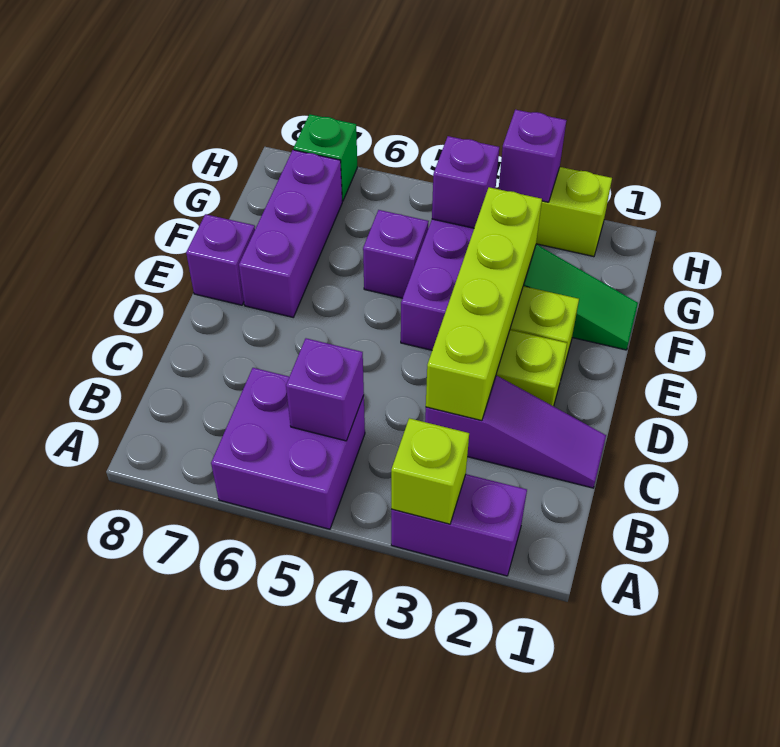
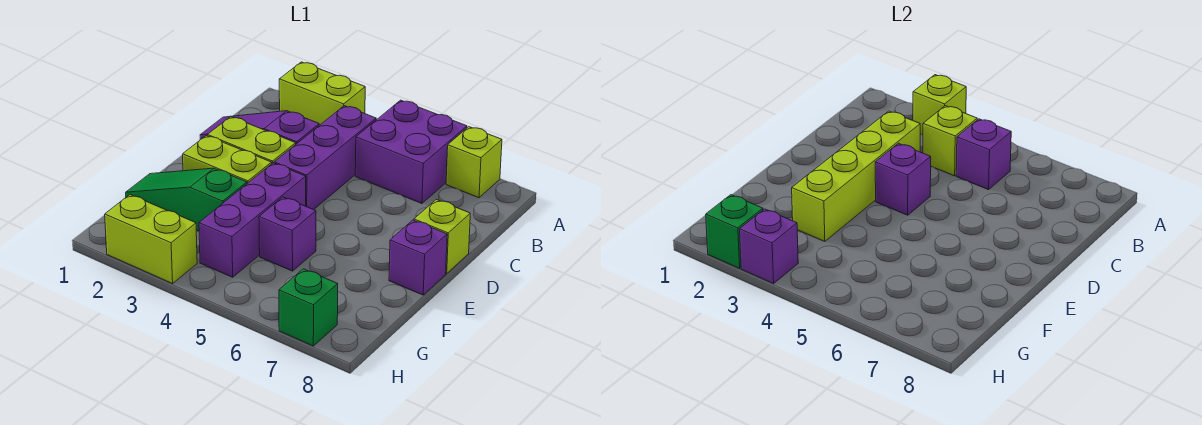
purple 1x2 brick [391,474,527,576] -> lime 1x2 brick [279,62,365,125]
none -> lime 1x1 brick [446,127,502,198]
none -> lime 1x1 brick [923,106,977,176]
none -> lime 1x1 brick [414,199,470,274]
purple 1x3 brick [239,150,342,317] -> purple 1x3 brick moved to [274,106,376,210]
purple 1x1 brick [432,136,499,228] -> purple 1x1 brick moved to [875,143,931,215]
none -> green 1x1 brick [706,195,763,268]

